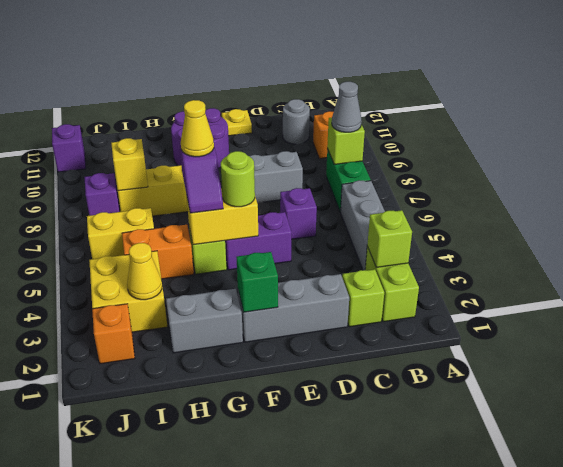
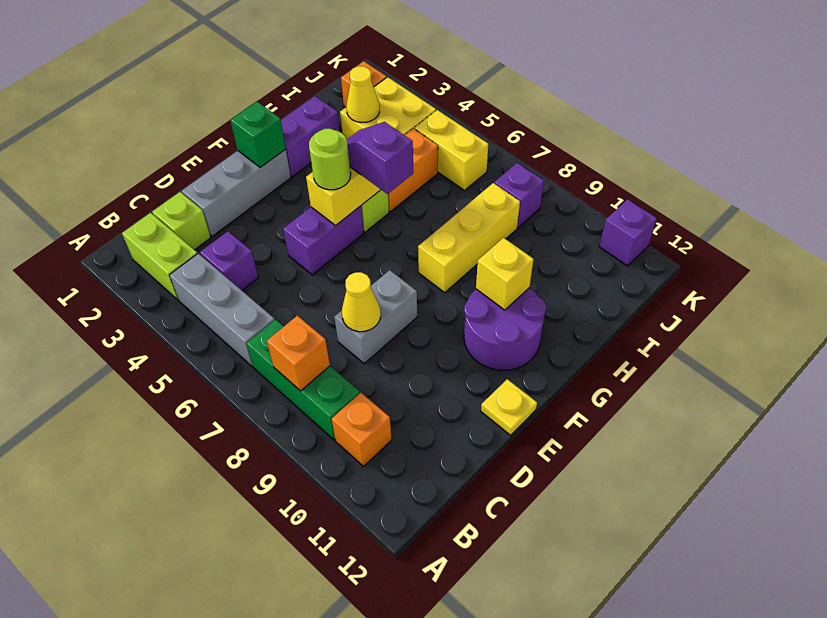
lime 1x1 brick [367,210,412,267] -> none
green 1x2 brick [326,149,371,212] -> green 1x3 brick [246,320,360,440]
lime 1x1 brick [327,118,365,164] -> orange 1x1 brick [267,316,330,391]
grey 1x1 cone [332,82,362,132] -> none
grey 1x1 round brick [283,99,310,144] -> none
purple 1x1 brick [280,188,317,239] -> purple 1x1 brick moved to [200,231,258,290]
grey 1x2 brick [166,289,243,353] -> purple 1x2 brick [281,96,340,177]
yellow 1x1 cone [181,100,214,157] -> yellow 1x1 cone moved to [342,272,381,332]
yellow 1x2 brick [87,208,154,259] -> yellow 1x2 brick turned to [414,110,488,190]
yellow 1x1 brick [111,138,148,191] -> yellow 1x1 brick moved to [476,238,534,310]

